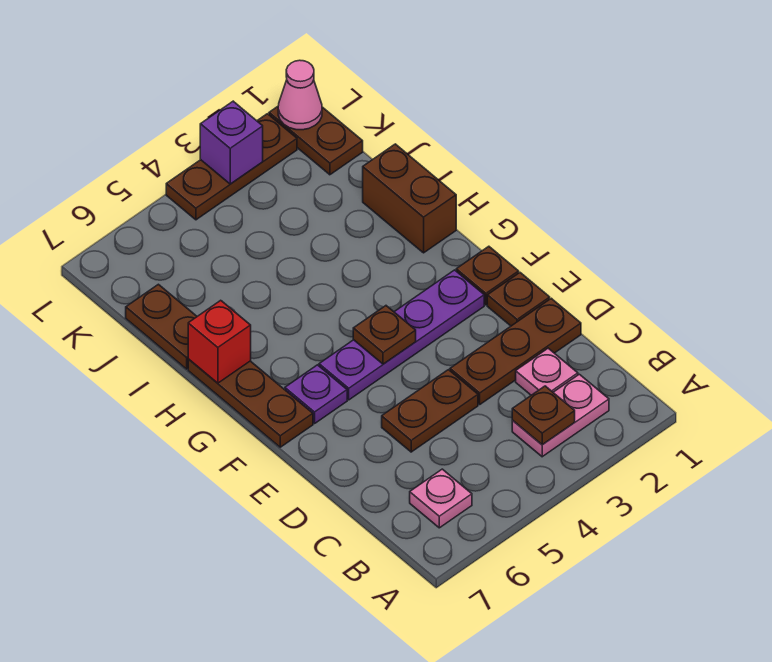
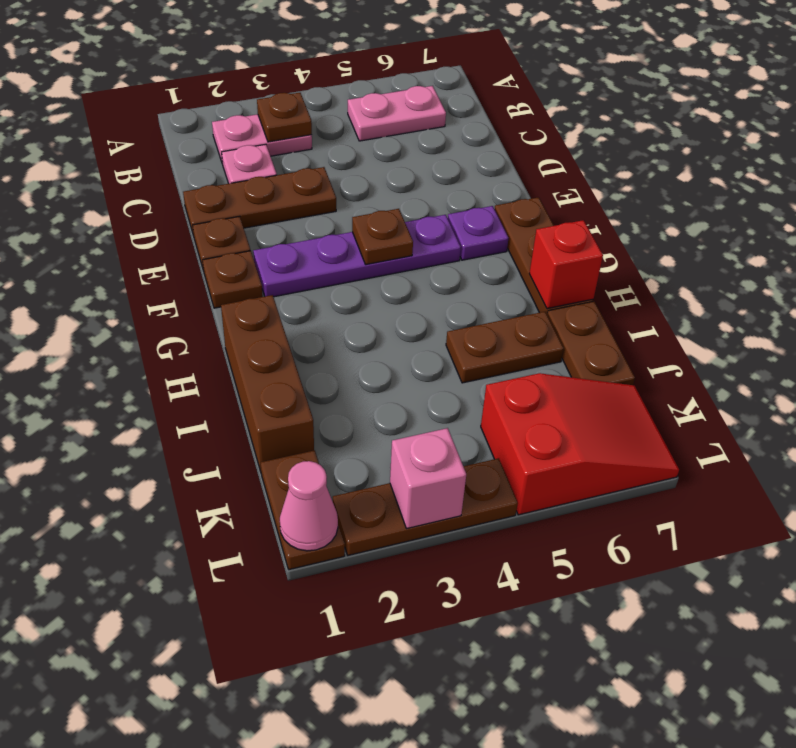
pink 1x1 plate [410,469,472,528] -> pink 1x2 plate [348,86,446,141]
brown 1x2 plate [382,370,478,452] -> brown 1x2 plate moved to [446,312,564,383]
brown 1x2 brick [363,144,456,253] -> brown 1x3 brick [221,295,314,471]
none -> red 2x3 slope [481,373,679,515]
purple 1x1 brick [200,101,263,184] -> pink 1x1 brick [390,428,466,529]

